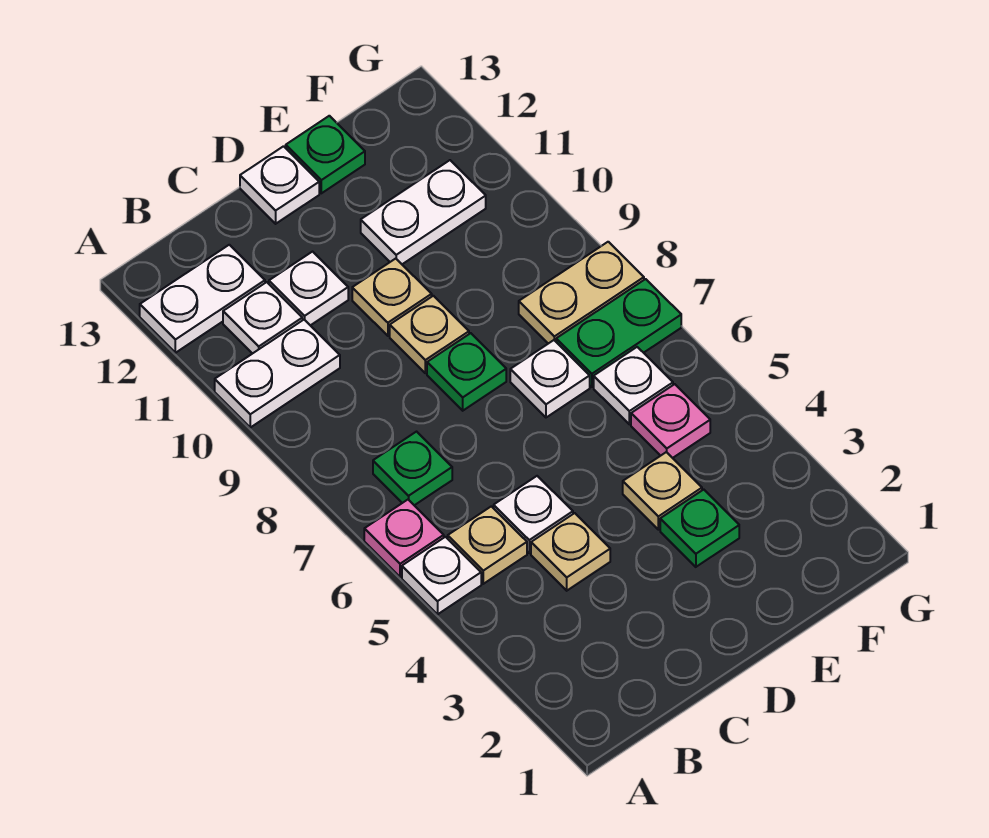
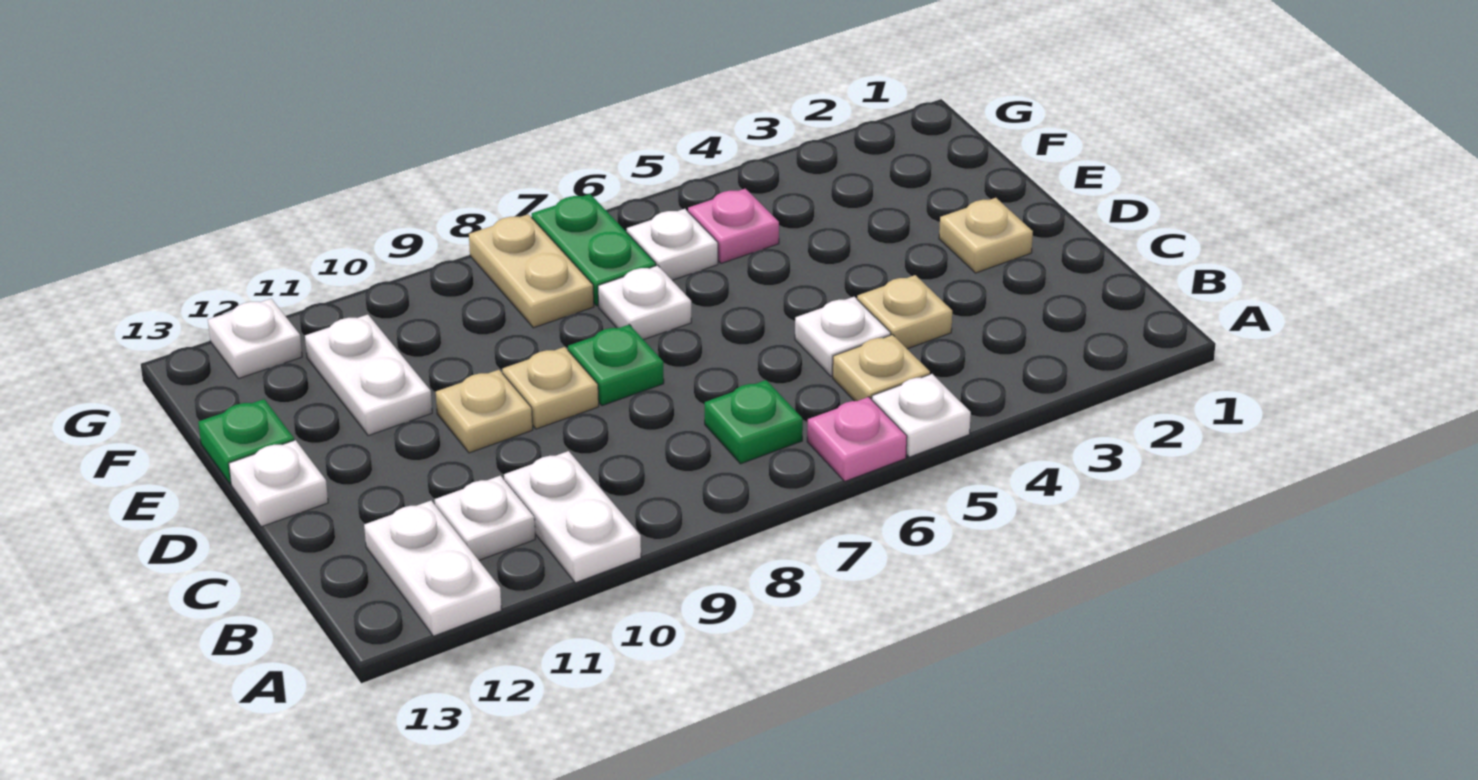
white 1x1 plate [269,252,348,325] -> white 1x1 plate moved to [208,299,302,379]
green 1x1 plate [660,490,739,567] -> none
tan 1x1 plate [623,452,702,530] -> tan 1x1 plate moved to [939,198,1033,273]

